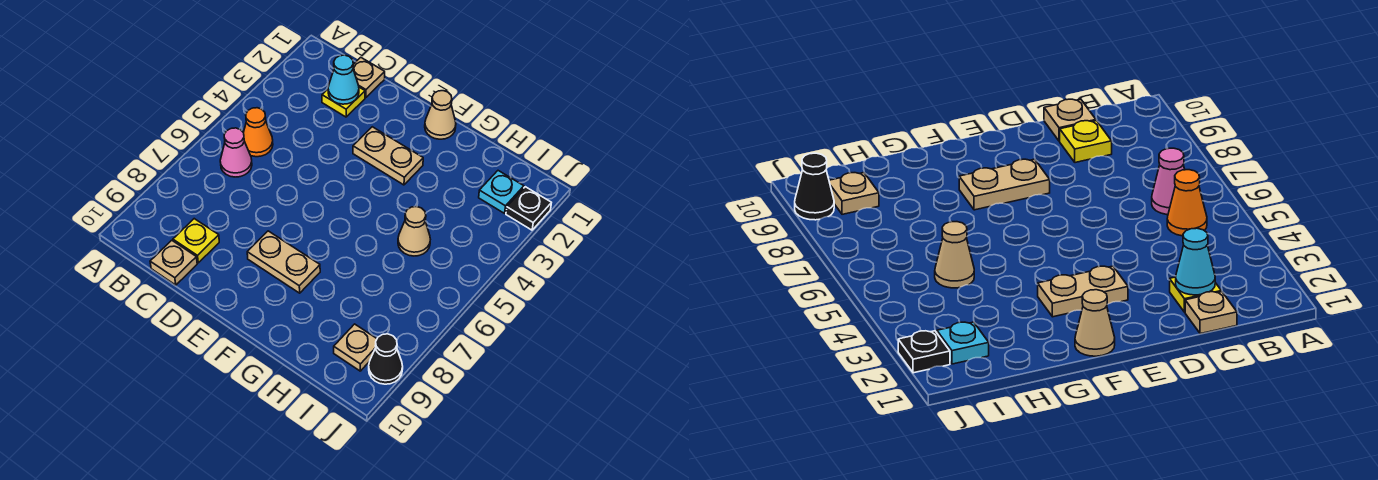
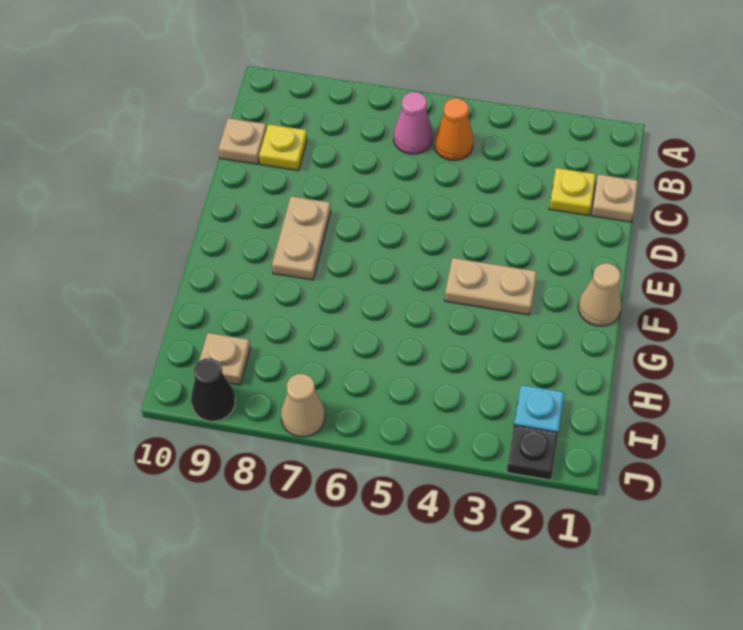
cyan 1x1 cone [328,55,359,104] -> none
tan 1x2 plate [353,127,423,185] -> tan 1x2 plate turned to [445,258,537,315]
tan 1x1 cone [398,207,430,256] -> tan 1x1 cone moved to [281,374,325,437]

